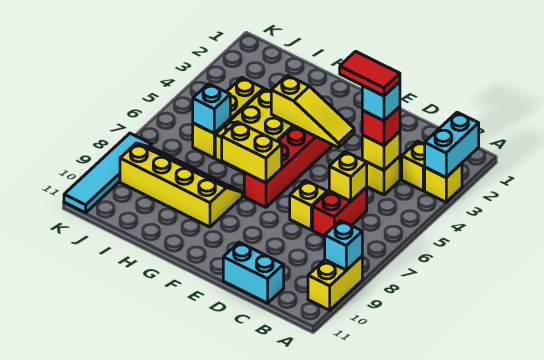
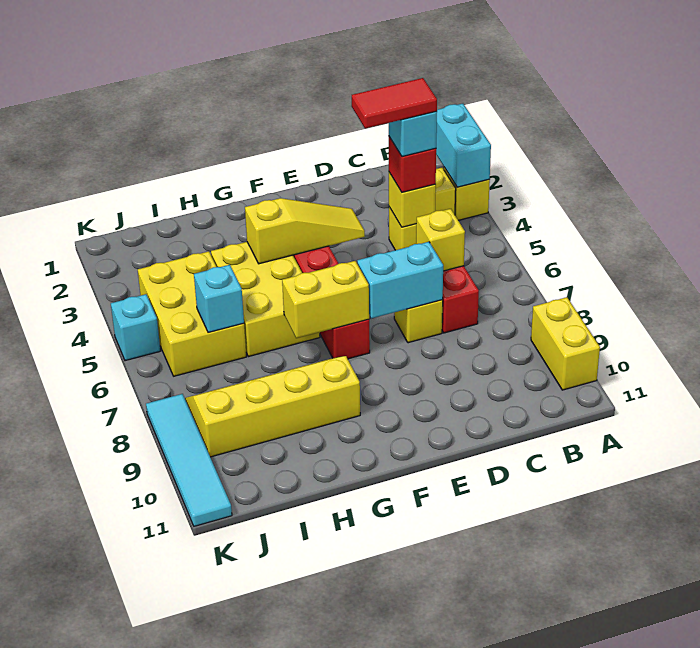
cyan 1x1 brick [325,220,362,270] -> cyan 1x1 brick moved to [111,294,160,361]
cyan 1x2 brick [223,242,284,303] -> cyan 1x2 brick moved to [357,242,443,319]
yellow 1x3 brick [193,78,263,158] -> yellow 2x3 brick [138,251,246,376]

